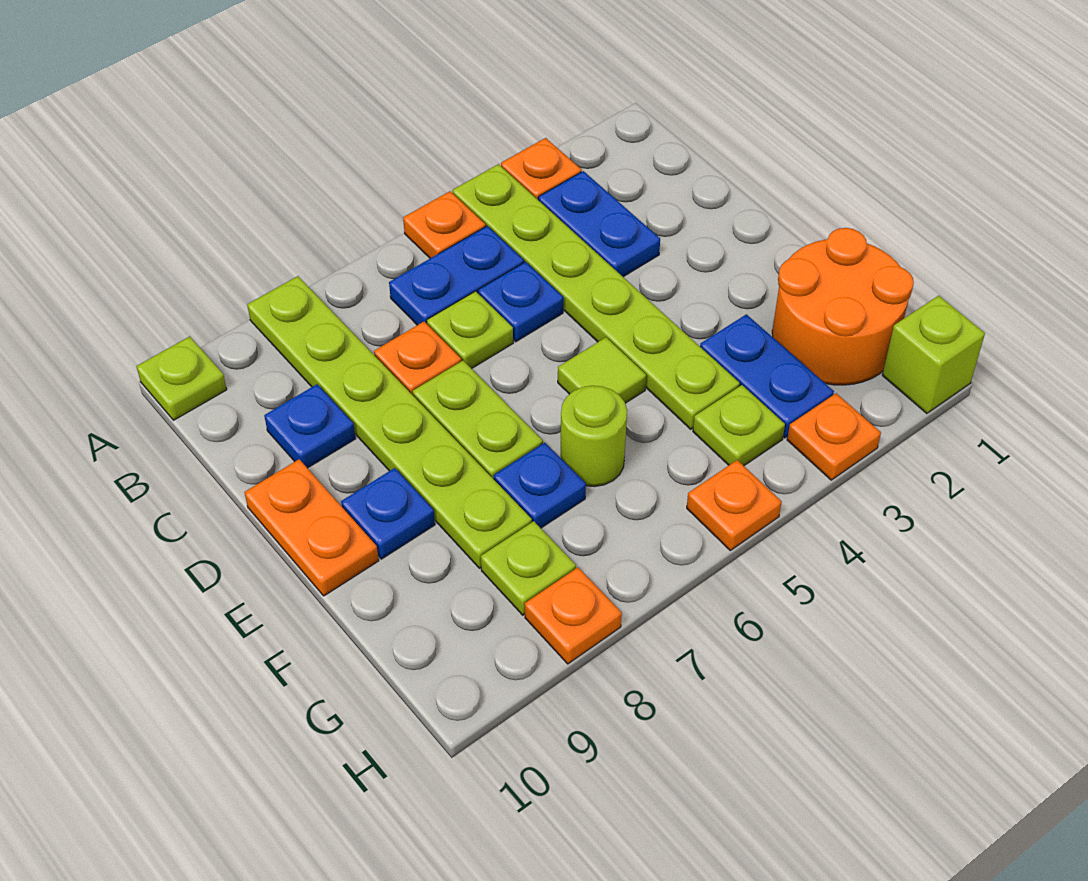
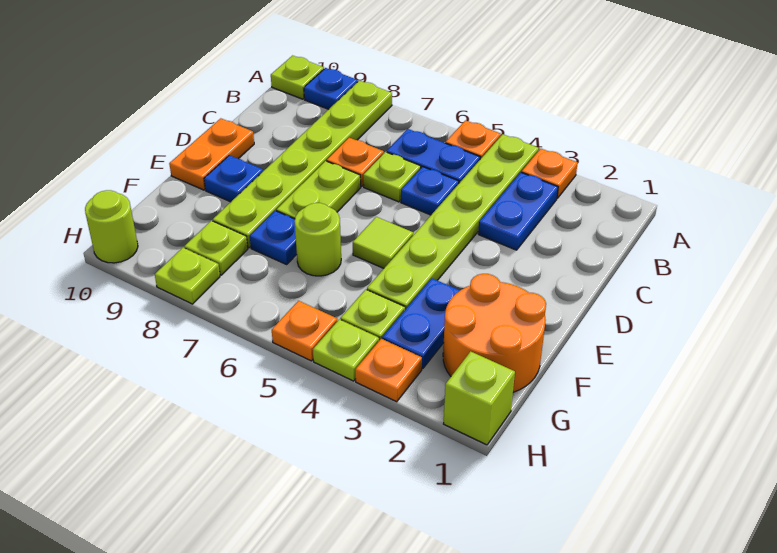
blue 1x1 plate [264,384,356,468] -> blue 1x1 plate moved to [304,68,358,109]
none -> lime 1x1 plate [313,319,379,381]
orange 1x1 plate [525,567,622,664] -> lime 1x1 plate [155,248,220,304]
none -> lime 1x1 round brick [85,190,138,263]

